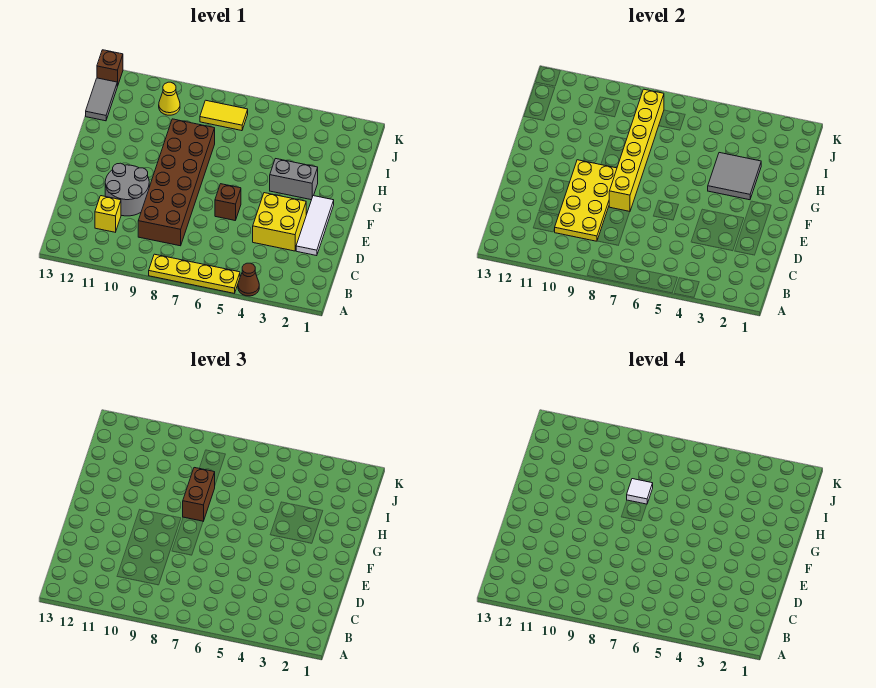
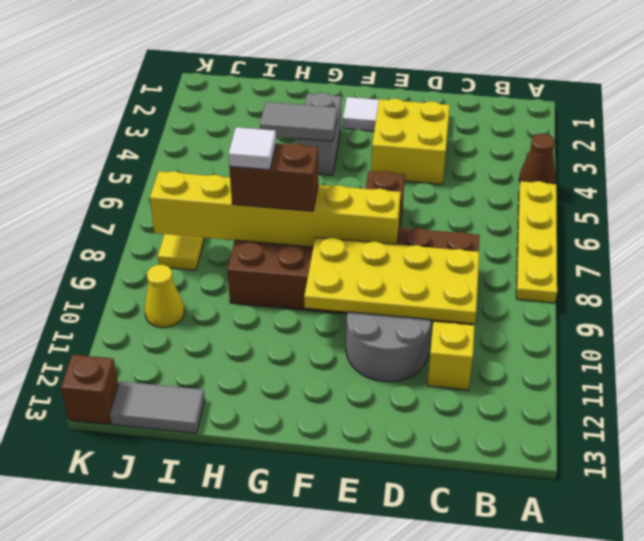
grey 2x2 tile [708,153,761,200] -> grey 1x2 tile [260,102,337,141]

